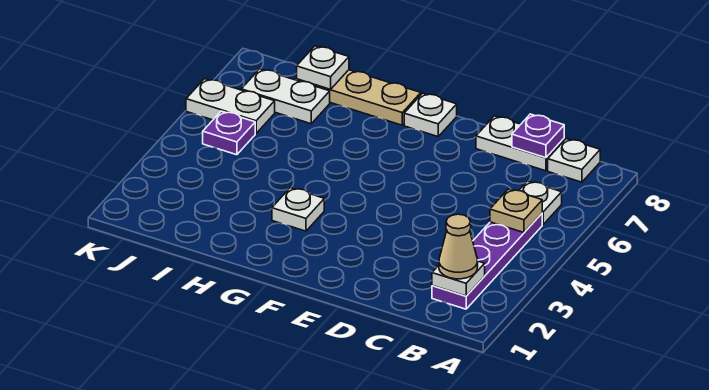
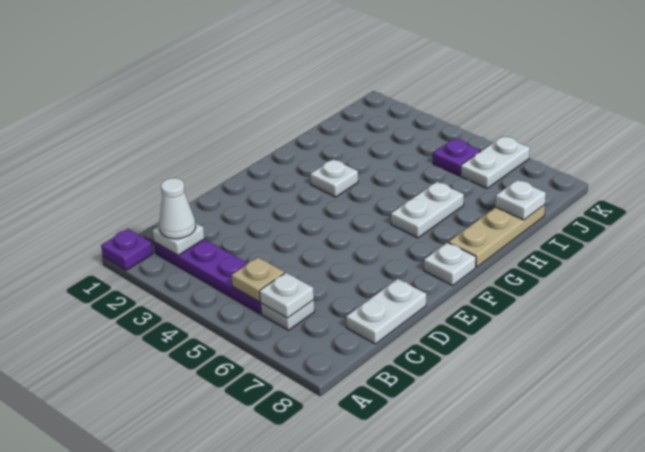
tan 1x1 cone [439,214,478,279] -> white 1x1 cone [159,178,196,239]
white 1x1 plate [548,139,600,182] -> white 1x1 plate moved to [259,273,314,318]
purple 1x1 plate [512,114,564,158] -> purple 1x1 plate moved to [101,229,153,270]
white 1x2 plate [241,69,330,124] -> white 1x2 plate moved to [391,182,464,238]

